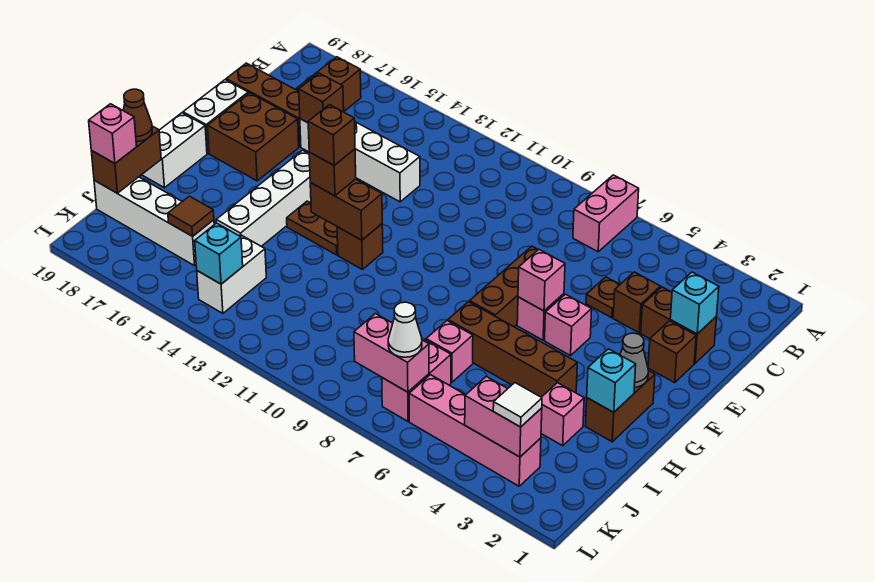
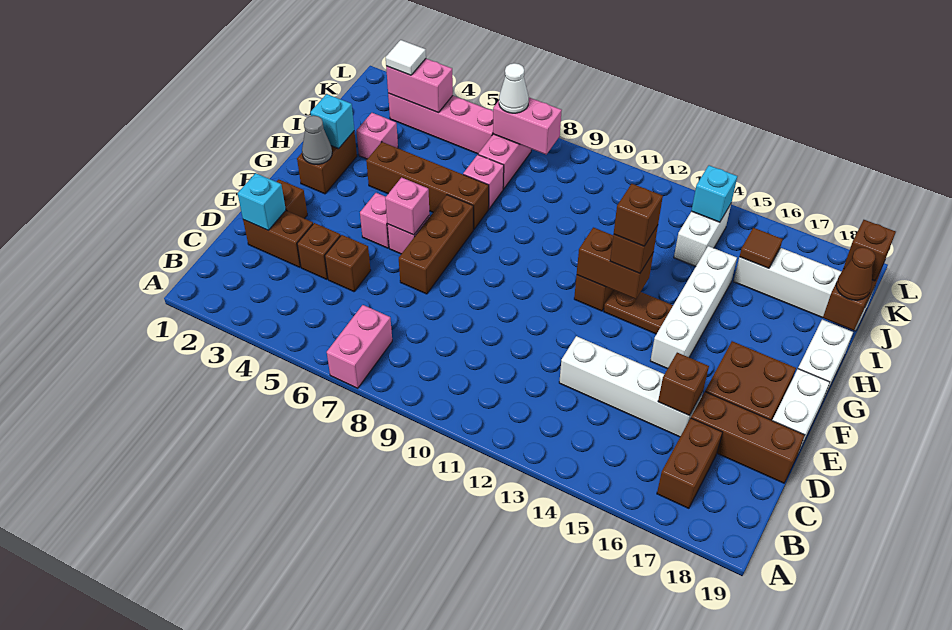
brown 1x1 plate [586,277,620,318] -> brown 1x1 brick [325,235,371,292]
pink 1x1 brick [89,104,137,163] -> brown 1x1 brick [843,220,896,281]

